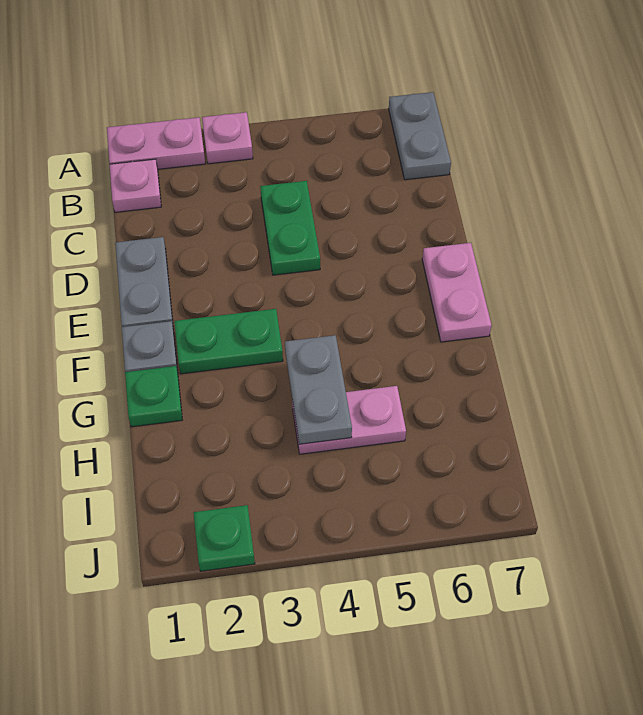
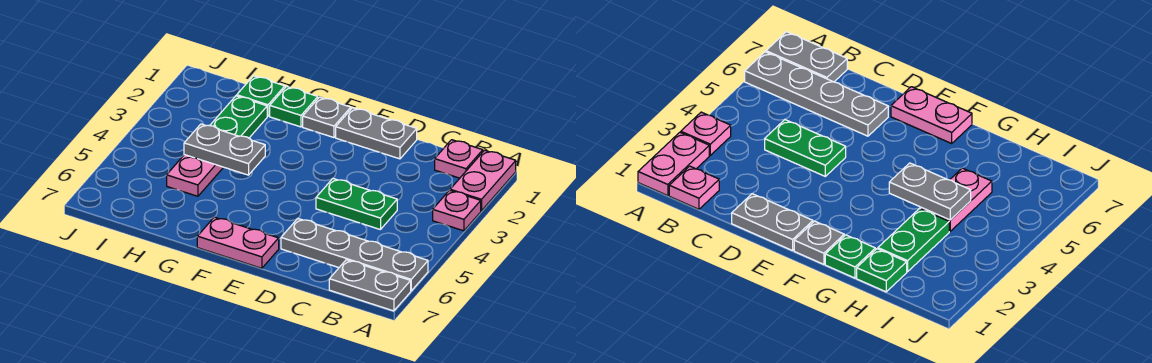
none -> grey 1x4 plate [281,219,428,291]
green 1x2 plate [174,309,283,374] -> green 1x2 plate moved to [210,96,267,138]
green 1x1 plate [193,505,255,571] -> green 1x1 plate moved to [237,76,285,116]

